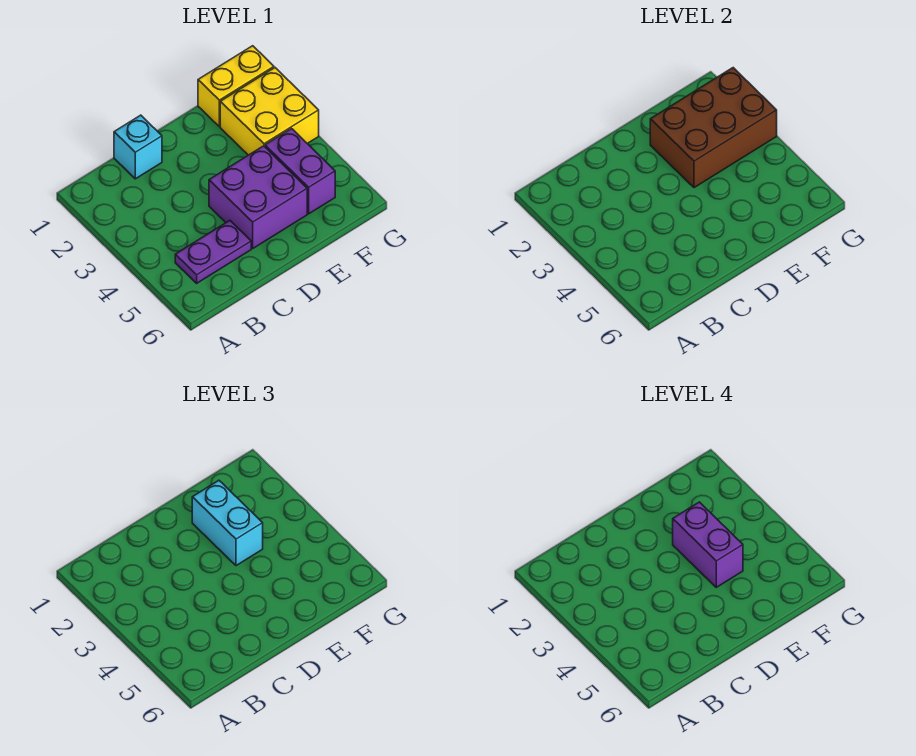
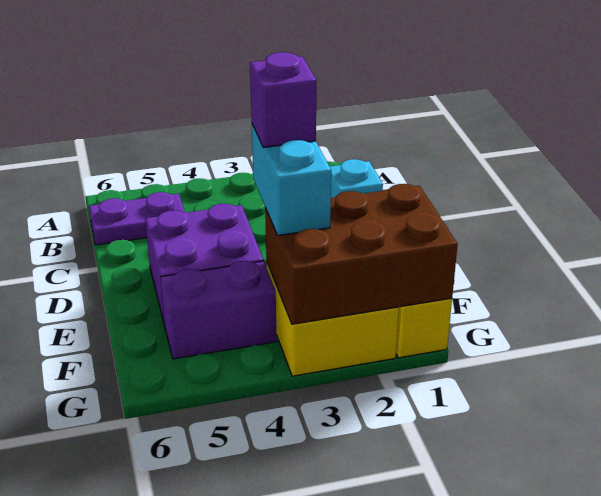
purple 1x2 plate [175,221,251,283] -> purple 1x2 plate turned to [89,192,185,245]
brown 2x3 brick [650,68,777,188] -> brown 2x3 brick turned to [265,184,458,324]
cyan 1x2 brick [192,480,263,566] -> cyan 1x2 brick turned to [252,124,331,235]
purple 1x2 brick [673,502,743,587] -> purple 1x1 brick [250,52,316,148]

